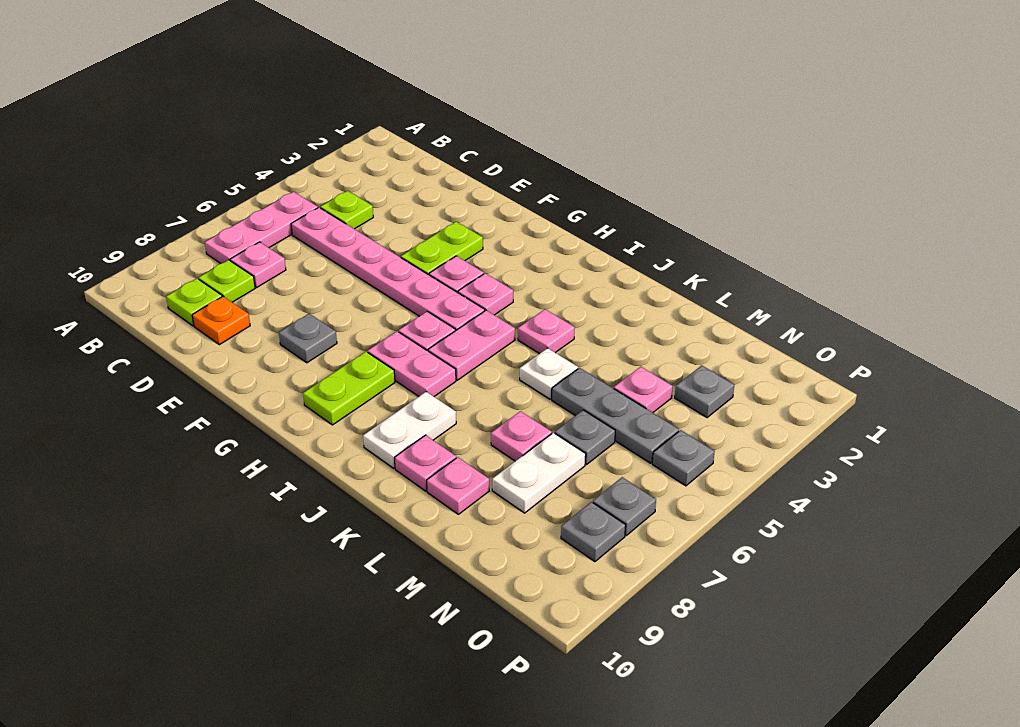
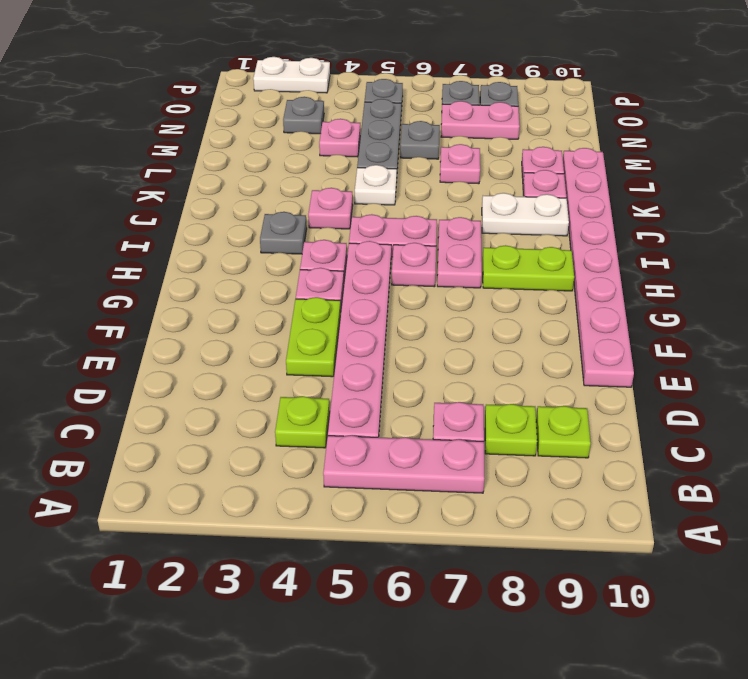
orange 1x1 plate [192,296,250,345] -> none
none -> pink 1x8 plate [563,148,634,387]
lime 1x2 plate [401,222,483,275] -> lime 1x2 plate turned to [286,297,340,377]
grey 1x1 plate [279,314,337,363] -> grey 1x1 plate moved to [260,212,307,254]
white 1x2 plate [492,433,586,513] -> white 1x2 plate moved to [253,57,330,93]
none -> pink 1x2 plate [441,101,520,139]

